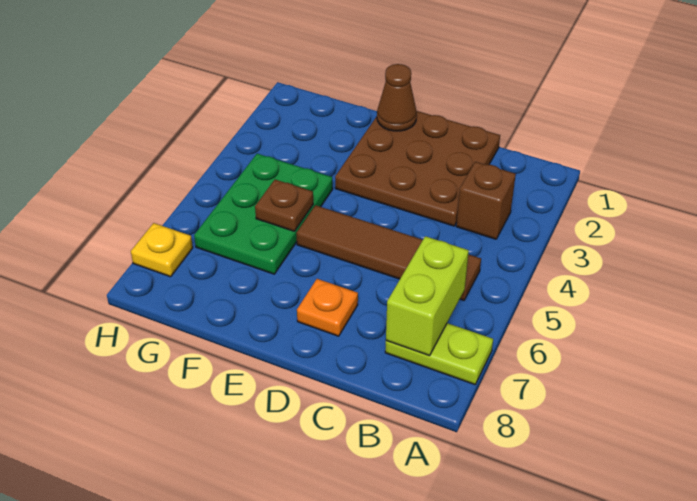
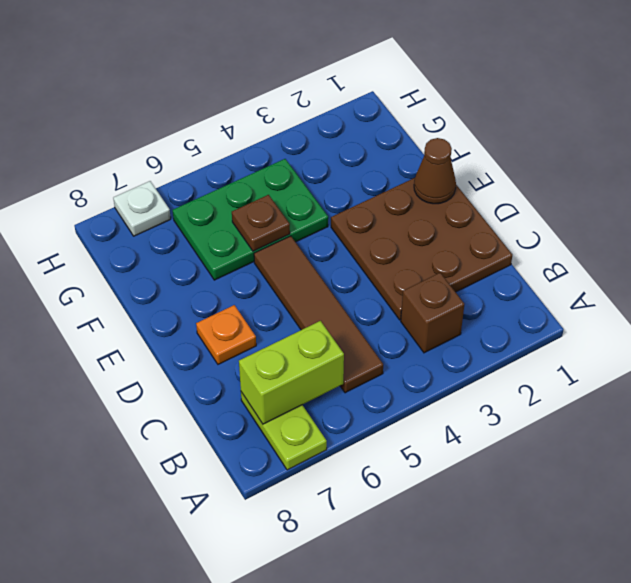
yellow 1x1 plate [131,223,193,277] -> white 1x1 plate [113,181,171,236]

